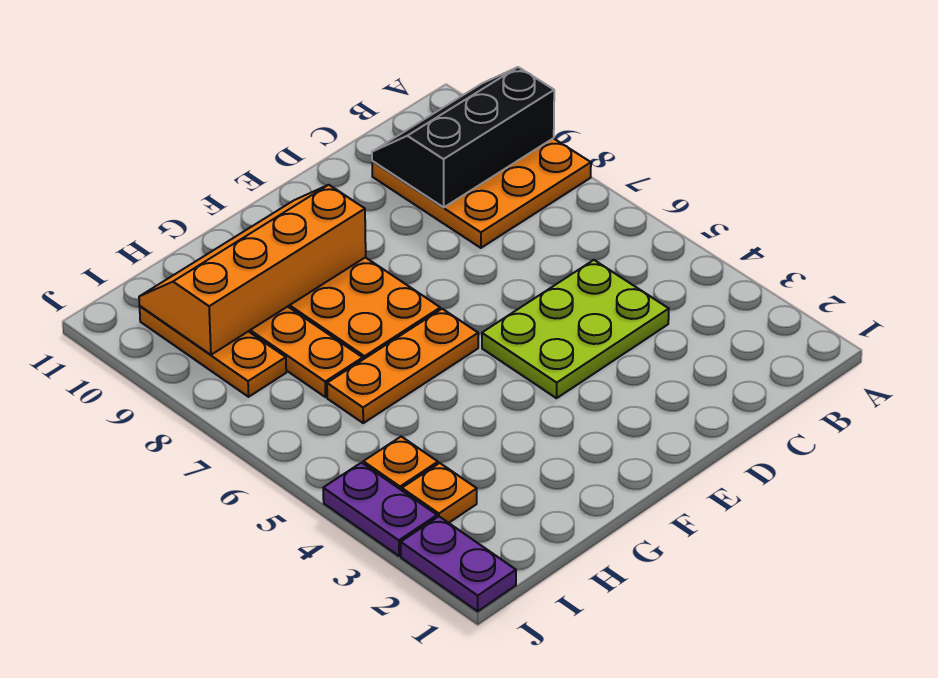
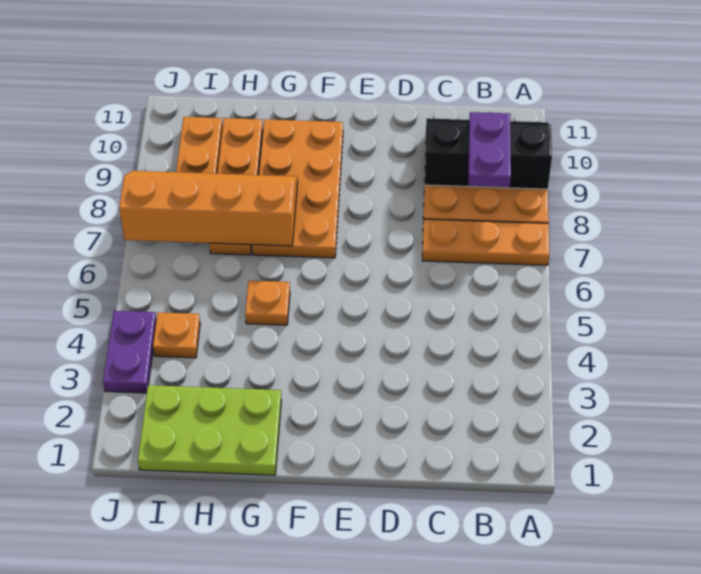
lime 2x3 plate [482,260,669,398] -> lime 2x3 plate moved to [138,385,281,475]
orange 1x3 plate [327,309,478,423] -> orange 1x3 plate moved to [422,219,549,265]
orange 2x4 slope [139,185,366,355] -> orange 2x4 slope moved to [119,171,298,246]
orange 1x1 plate [402,463,477,523] -> orange 1x1 plate moved to [245,281,290,325]
purple 1x2 plate [401,516,516,611] -> purple 1x2 plate moved to [469,112,511,187]

